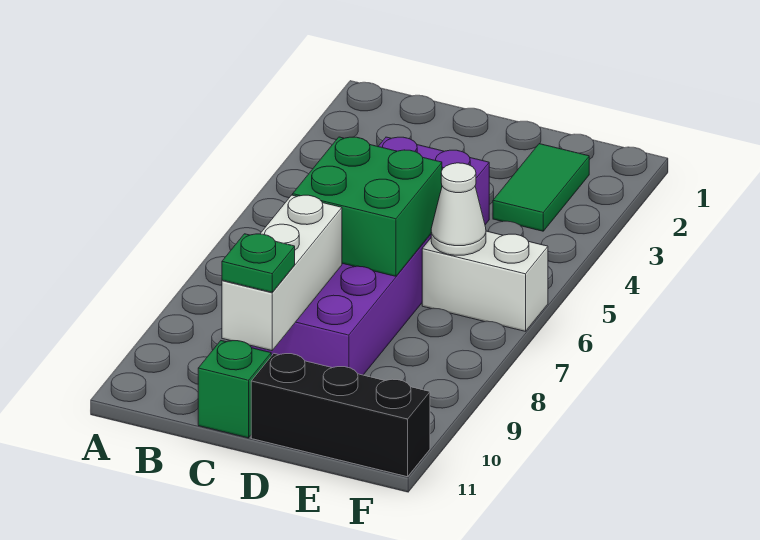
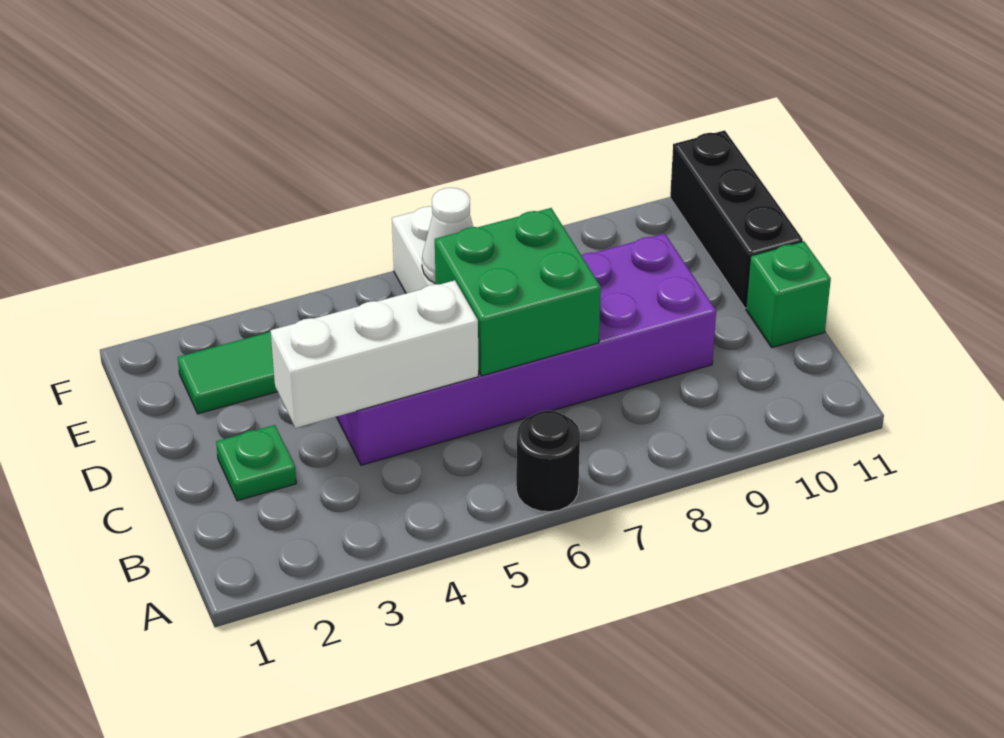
none -> black 1x1 round brick [516,410,580,512]
white 1x3 brick [222,195,342,351] -> white 1x3 brick moved to [271,280,478,428]
green 1x1 plate [222,234,295,292] -> green 1x1 plate moved to [216,425,296,501]

